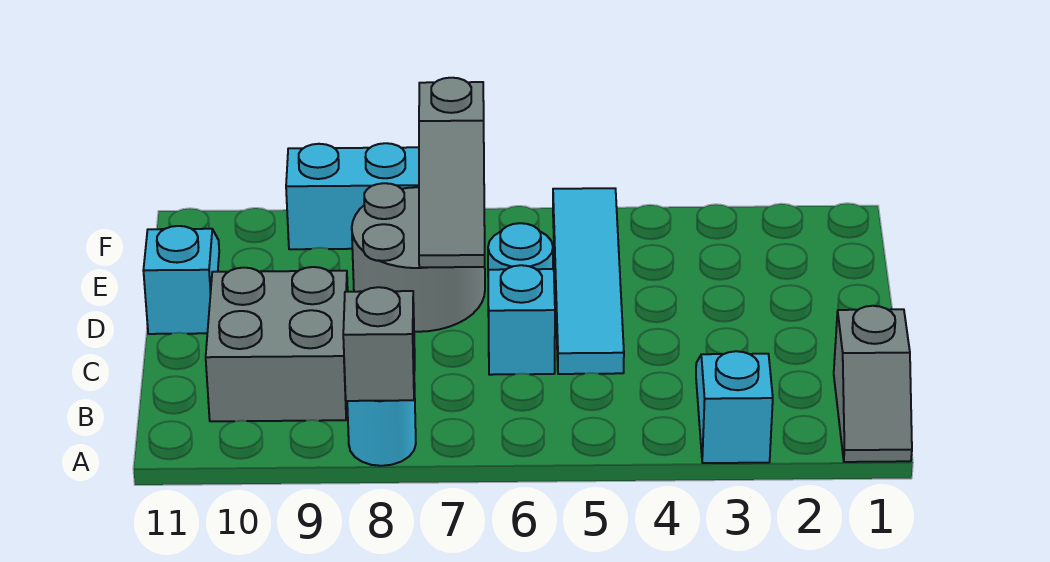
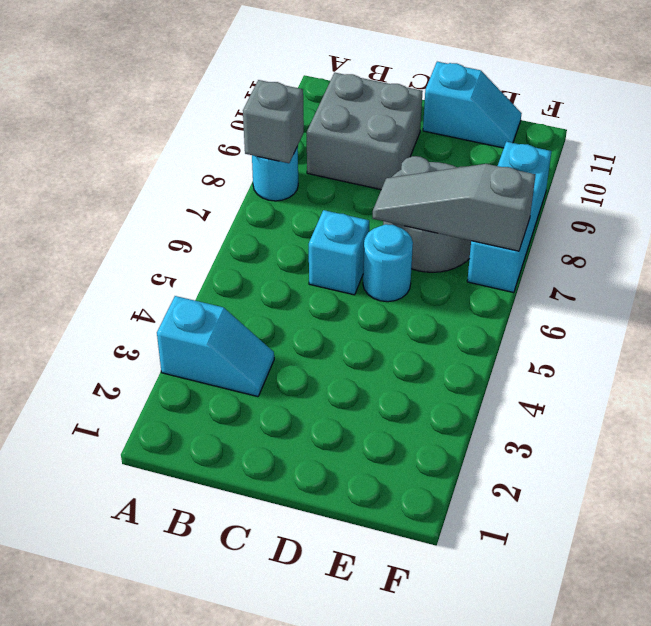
grey 1x2 slope [834,306,912,462] -> none
cyan 1x4 tile [553,188,624,374] -> none

